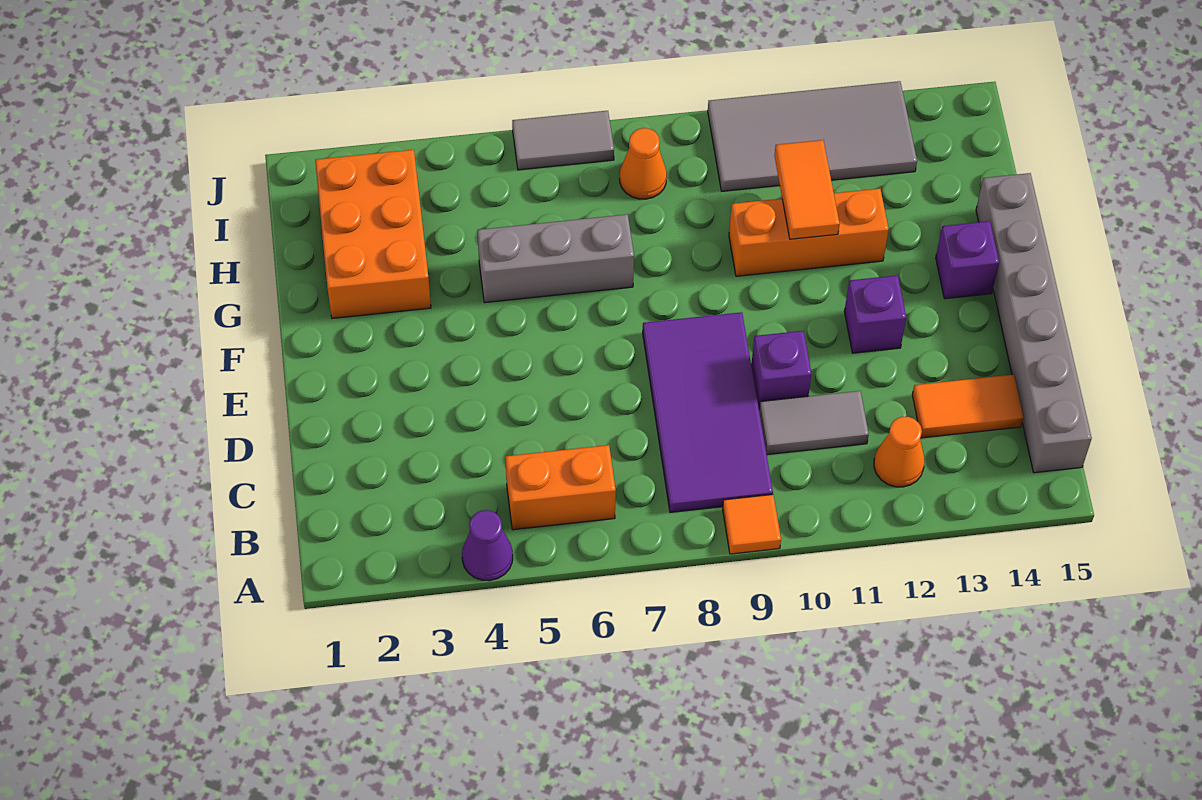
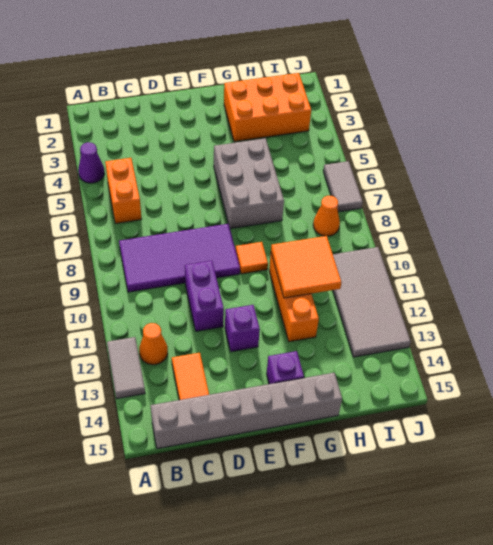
orange 1x1 tile [723,495,781,554] -> orange 1x1 tile moved to [236,242,268,274]
grey 1x2 tile [759,391,869,455] -> grey 1x2 tile moved to [107,337,145,399]
purple 1x1 brick [751,331,812,407] -> purple 1x2 brick [185,261,224,331]
grey 1x3 brick [477,214,634,303] -> grey 2x3 brick [214,138,284,229]
orange 1x2 tile [774,140,840,239] -> orange 2x2 tile [271,236,341,298]

